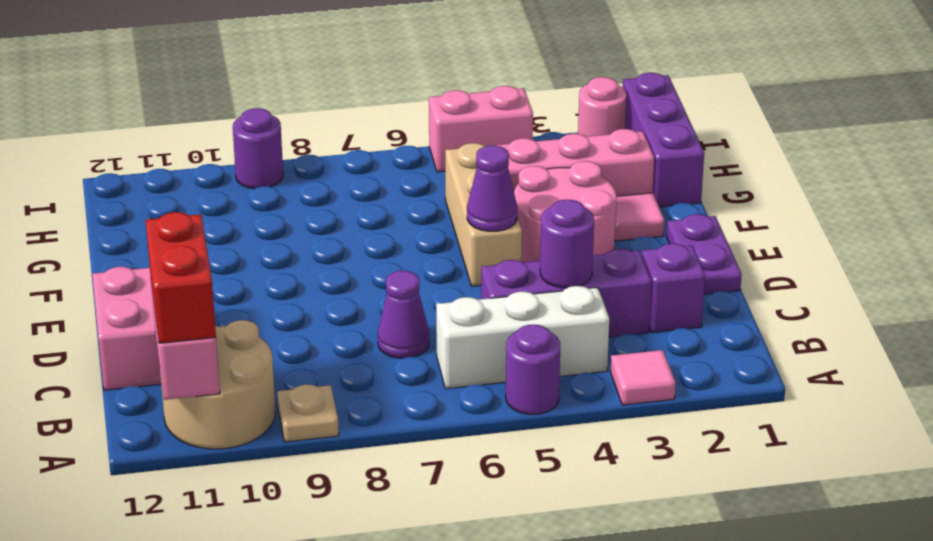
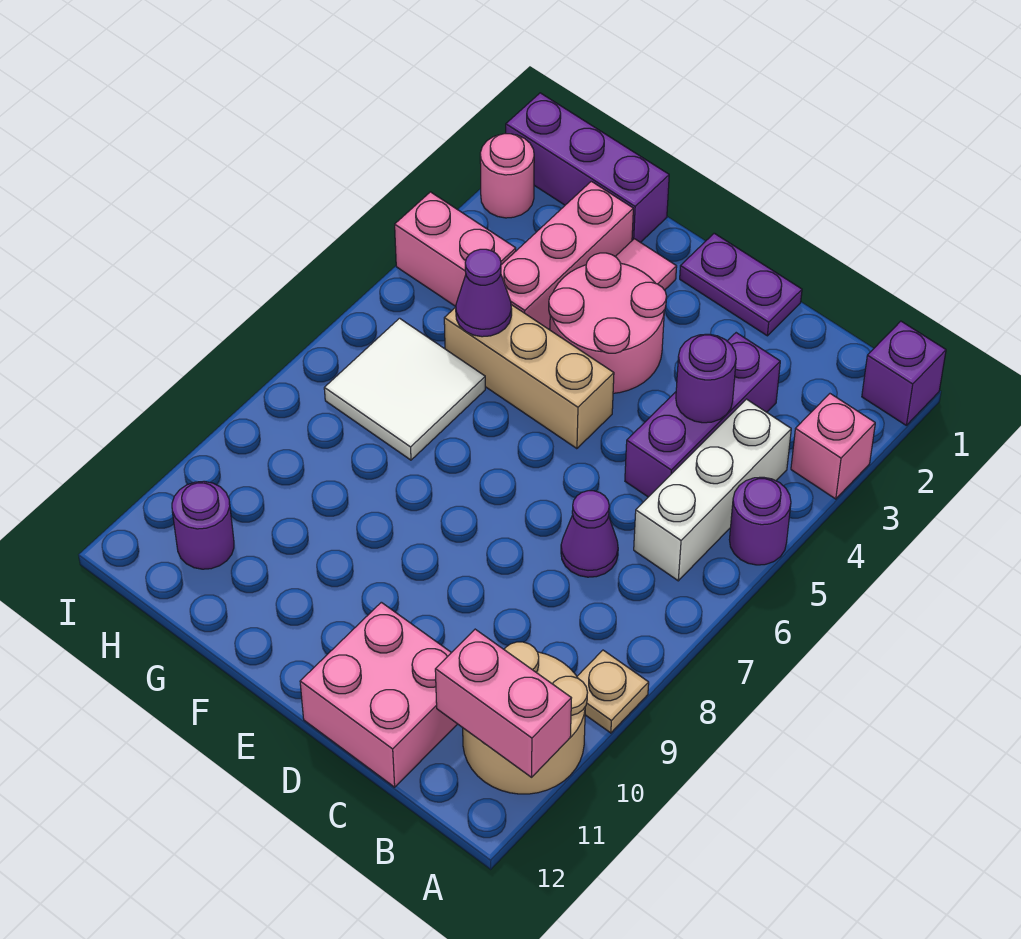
pink 1x1 tile [610,350,676,405] -> pink 1x1 brick [791,394,875,499]
red 1x2 brick [146,212,216,343] -> none
purple 1x1 brick [642,244,705,333] -> purple 1x1 brick moved to [862,321,946,425]
purple 1x1 cone [467,146,517,231] -> purple 1x1 cone moved to [456,249,512,337]
none -> white 2x2 tile [324,318,485,460]
pink 1x2 brick [429,86,533,172] -> pink 1x2 brick turned to [395,192,516,306]
purple 1x1 round brick [233,108,283,189] -> purple 1x1 round brick moved to [172,481,234,569]

